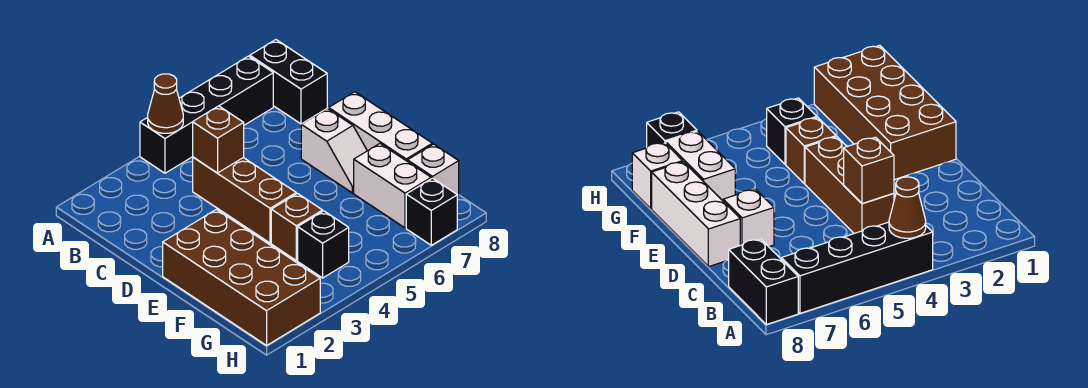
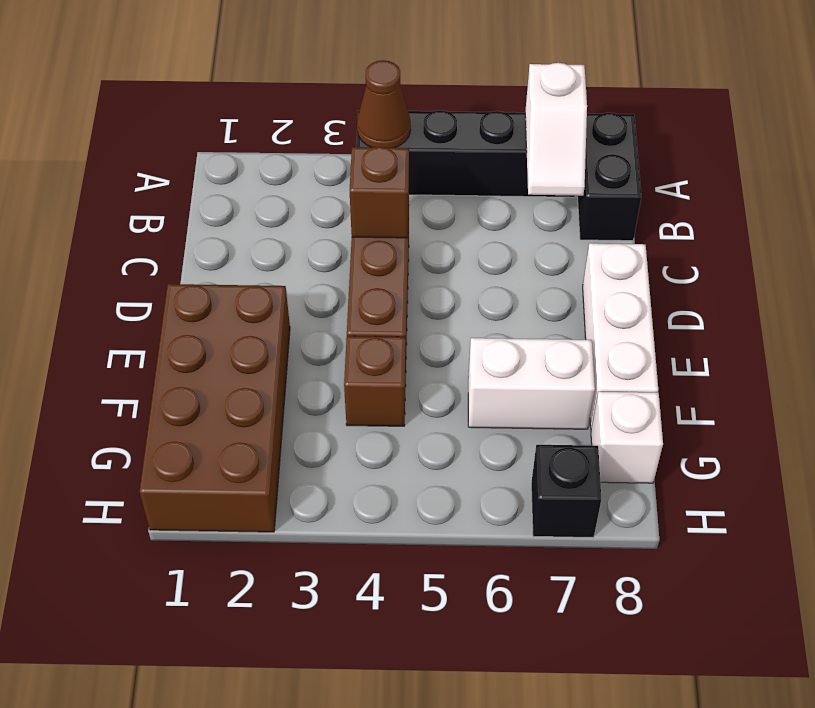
white 1x2 slope [301,109,367,193] -> white 1x2 slope moved to [525,63,587,196]
white 1x2 brick [354,144,431,228] -> white 1x2 brick turned to [468,338,595,429]
black 1x1 brick [298,211,349,278] -> none

